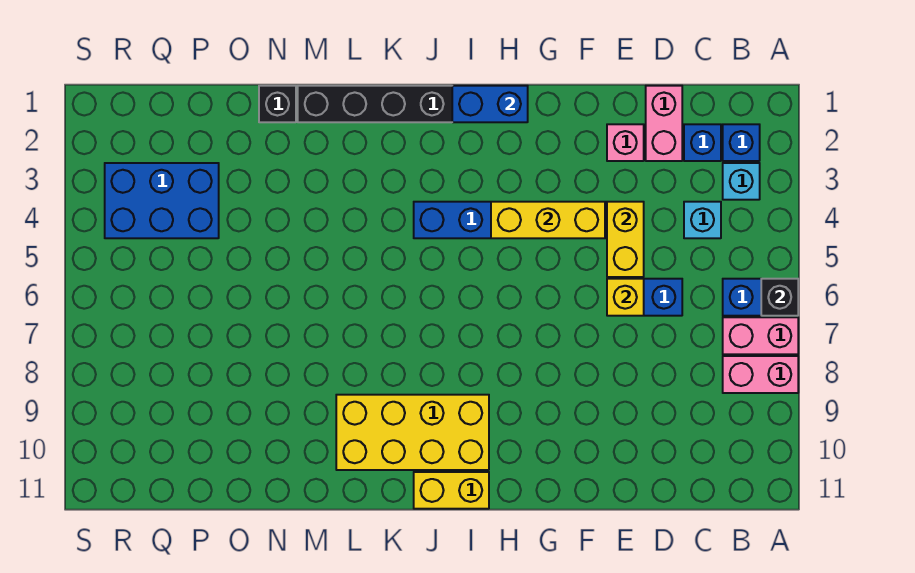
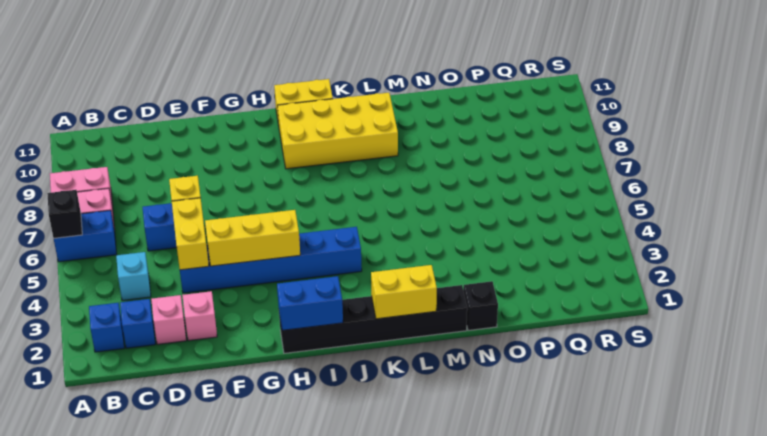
cyan 1x1 brick [723,163,760,200] -> none
pink 1x2 brick [646,86,682,161] -> pink 1x1 brick [151,295,186,344]
none -> yellow 1x2 brick [371,265,437,319]
blue 2x3 brick [105,163,219,238] -> none

